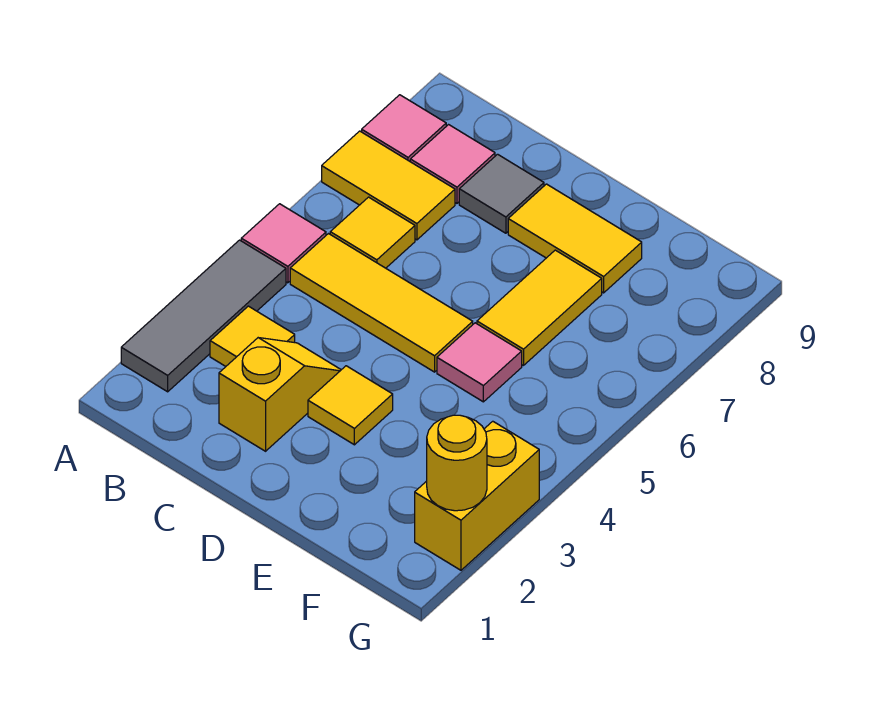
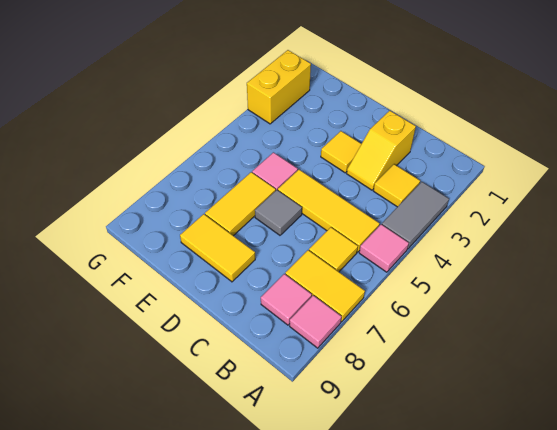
grey 1x3 tile [121,240,286,392] -> grey 1x2 tile [382,182,449,249]
grey 1x1 tile [459,154,544,233] -> grey 1x1 tile moved to [255,190,302,235]
yellow 1x1 round brick [427,415,487,511] -> none

